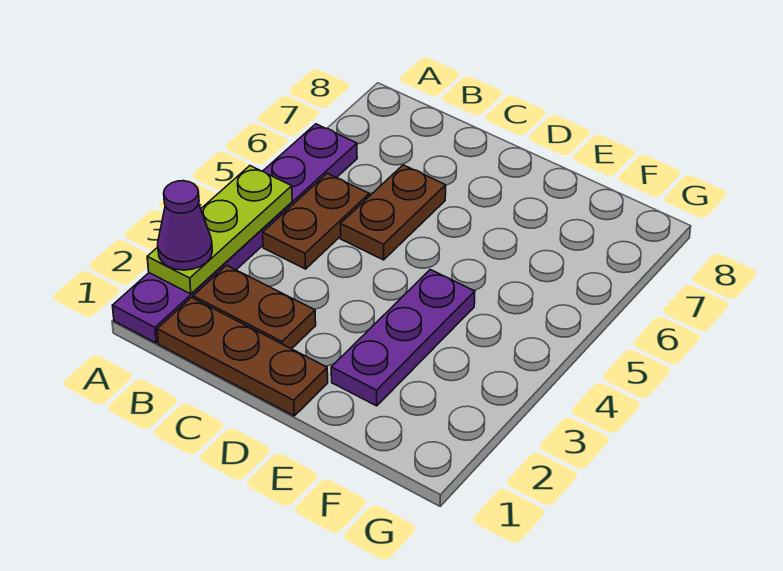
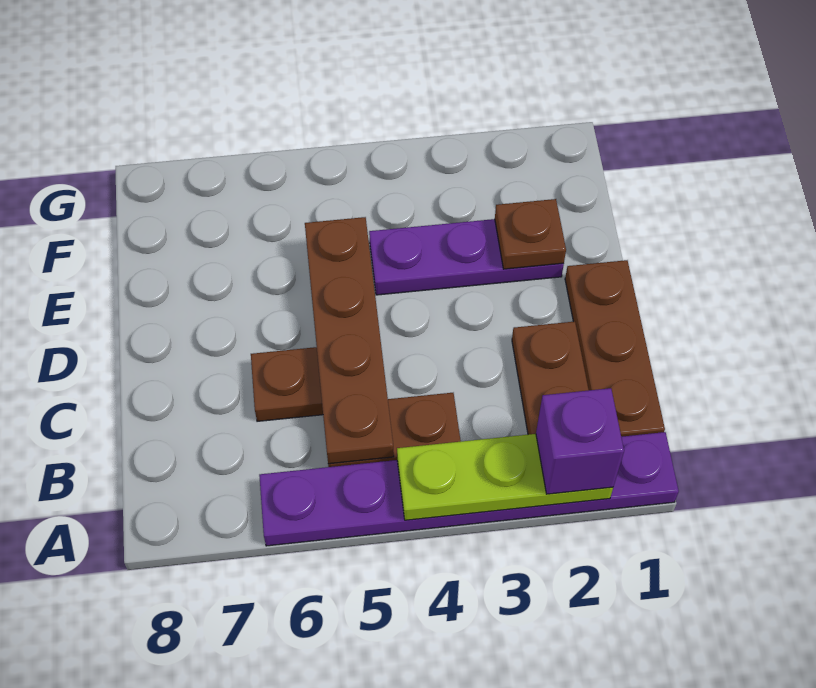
purple 1x1 cone [158,181,212,270] -> purple 1x1 brick [536,388,624,494]
none -> brown 1x4 plate [305,217,394,464]
none -> brown 1x1 plate [495,199,566,269]

